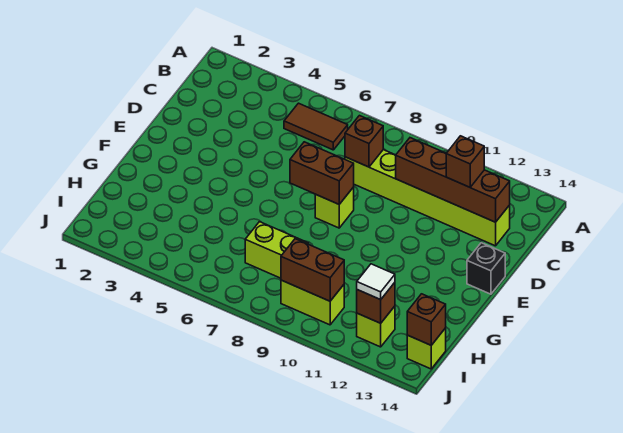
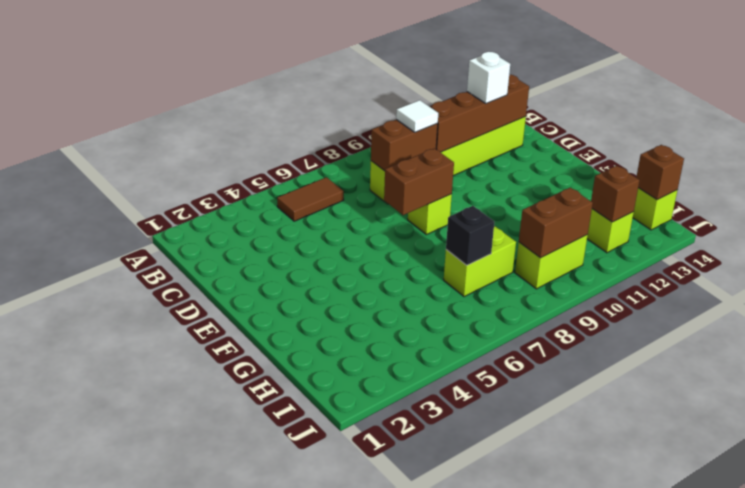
brown 1x1 brick [345,116,383,167] -> brown 1x2 brick [371,120,438,171]
brown 1x1 brick [446,136,484,187] -> white 1x1 brick [467,52,510,104]
black 1x1 brick [467,243,505,294] -> black 1x1 brick moved to [446,206,494,265]
white 1x1 tile [357,264,395,300] -> white 1x1 tile moved to [396,100,438,132]

